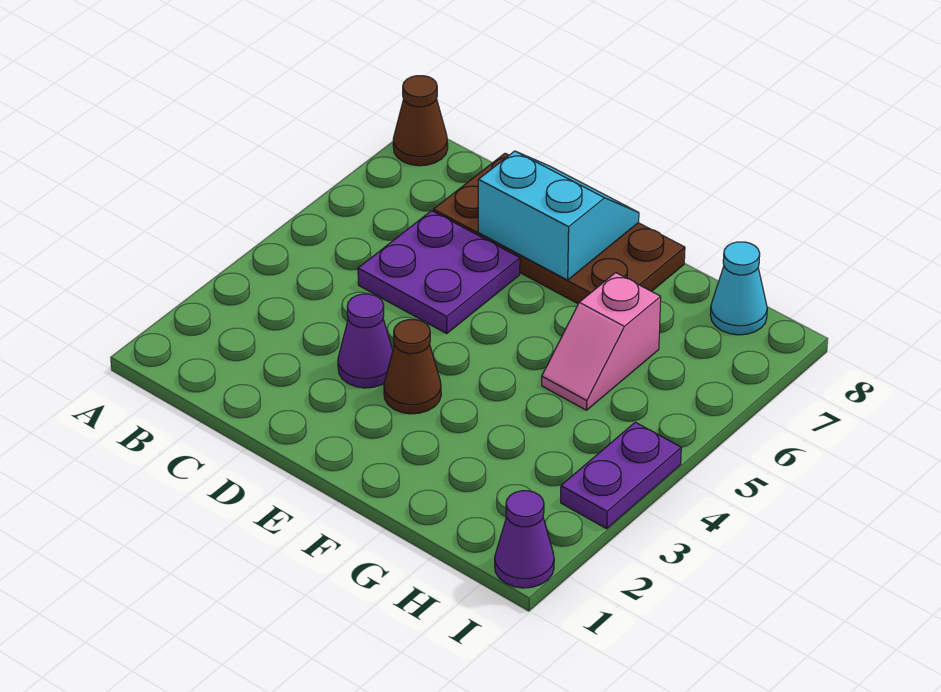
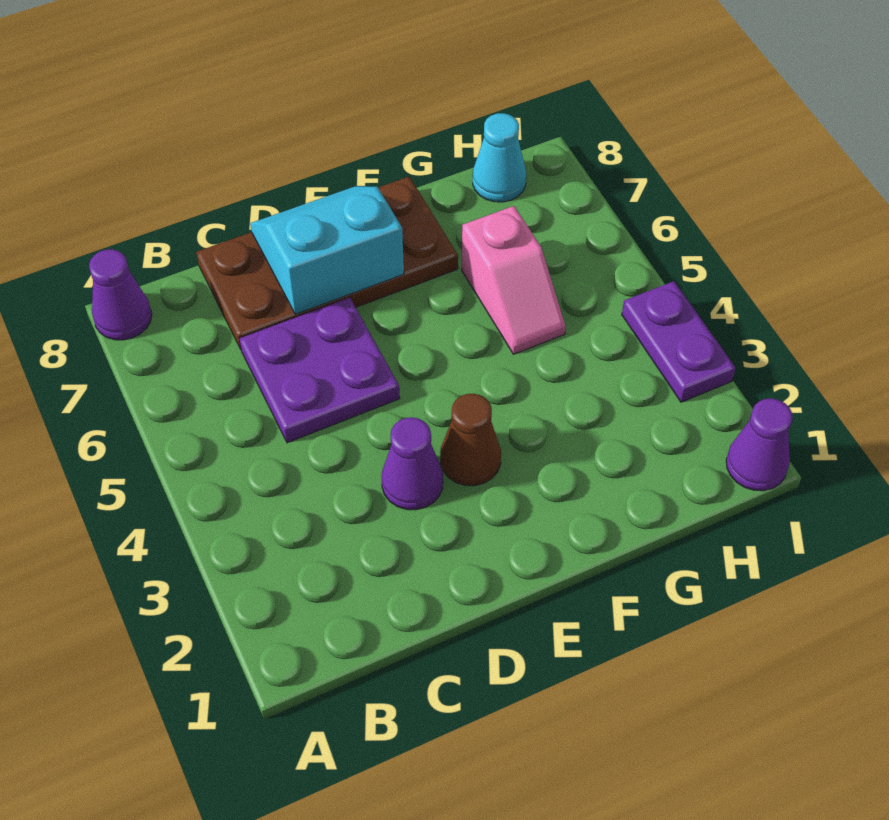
brown 1x1 cone [393,76,448,166] -> purple 1x1 cone [89,249,152,340]

